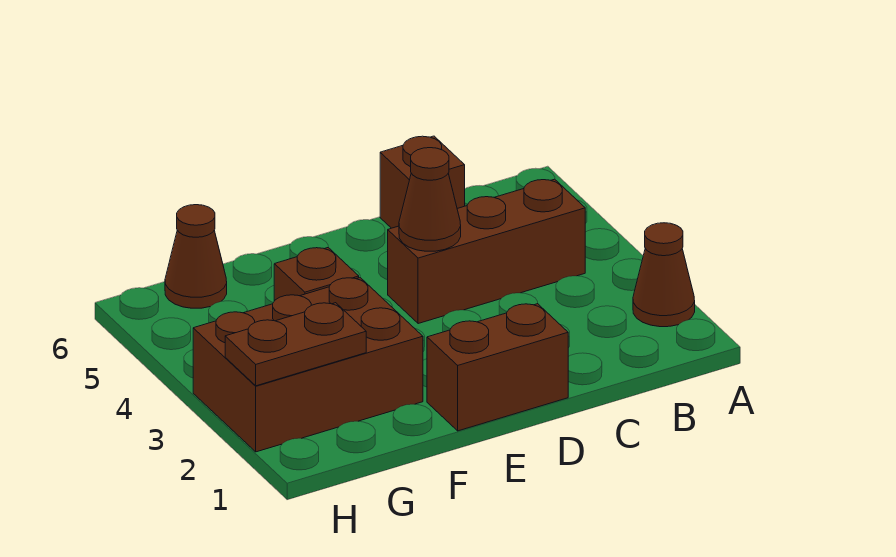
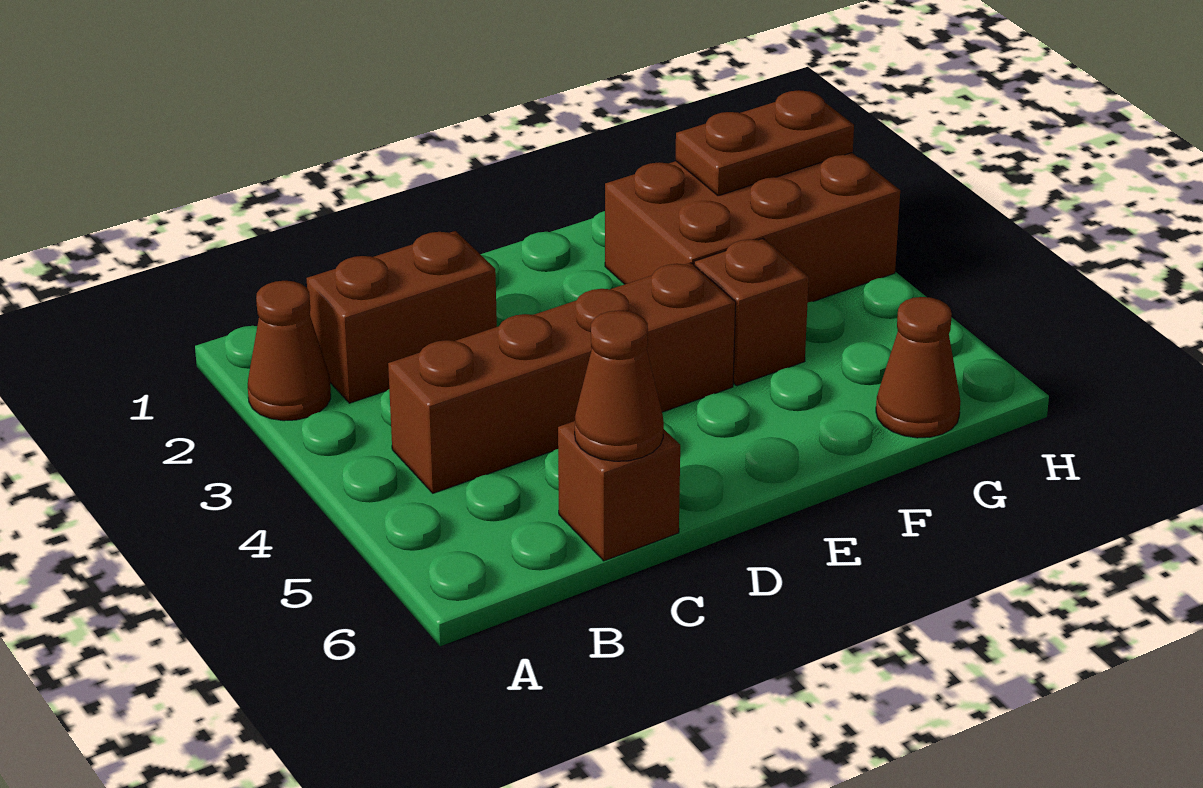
brown 1x3 brick [388,179,585,324] -> brown 1x4 brick [388,263,736,493]
brown 1x2 brick [427,304,568,431] -> brown 1x2 brick moved to [306,231,497,403]
brown 1x1 cone [399,148,461,251] -> brown 1x1 cone moved to [575,310,664,461]

